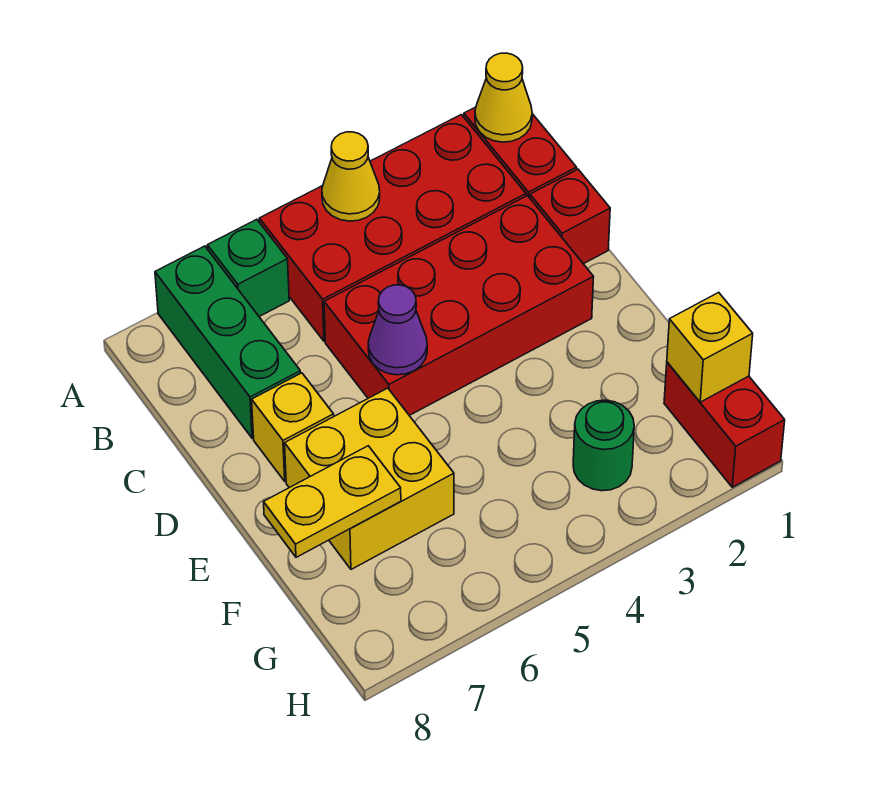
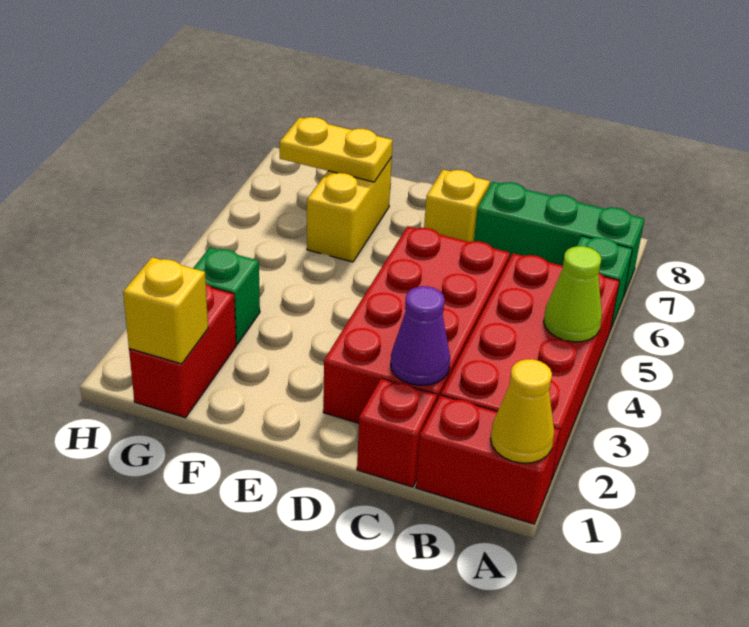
yellow 1x1 cone [322,132,380,221] -> lime 1x1 cone [544,246,602,342]
purple 1x1 cone [368,285,427,375] -> purple 1x1 cone moved to [391,286,450,385]
yellow 2x2 brick [285,388,454,569] -> yellow 1x2 brick [307,158,392,262]
yellow 1x2 plate [264,446,401,557] -> yellow 1x2 plate turned to [280,117,393,182]
red 1x2 brick [664,362,785,487] -> red 1x2 brick turned to [129,284,236,418]
green 1x1 round brick [573,400,634,491] -> green 1x1 brick [193,248,260,344]

